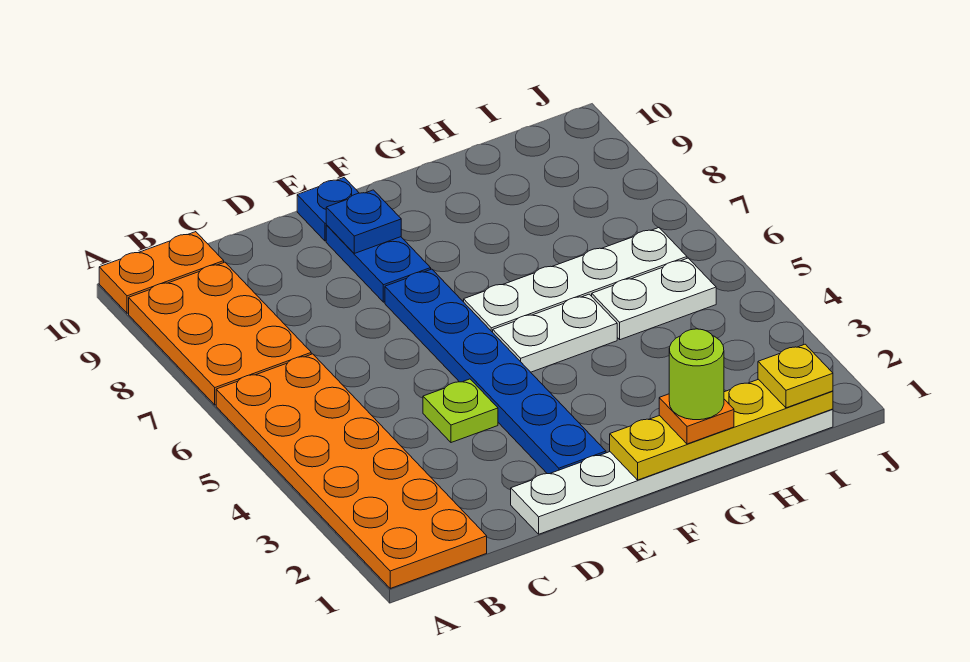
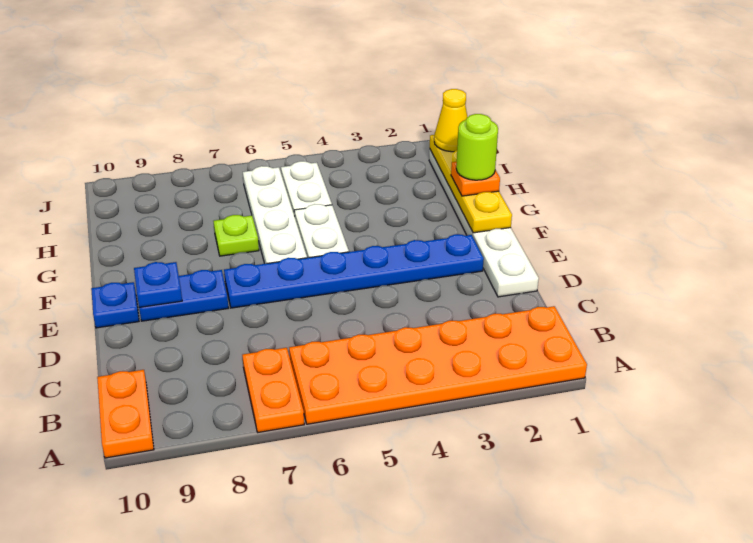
orange 2x3 plate [129,262,311,405] -> orange 1x2 plate [242,348,304,432]
lime 1x1 plate [423,379,498,443] -> lime 1x1 plate moved to [214,215,259,256]
yellow 1x1 plate [758,344,833,408] -> yellow 1x1 cone [434,89,467,152]

